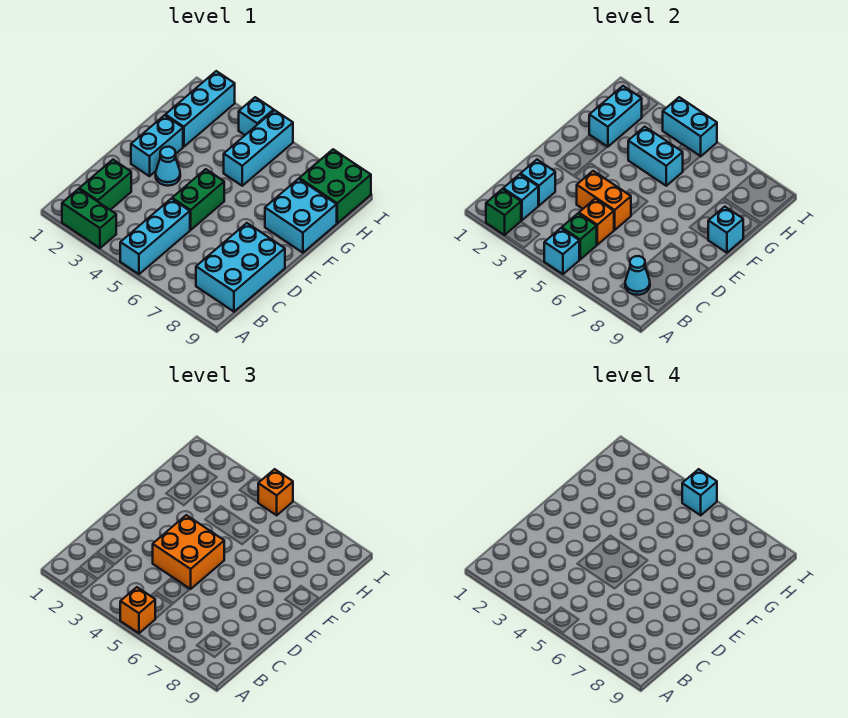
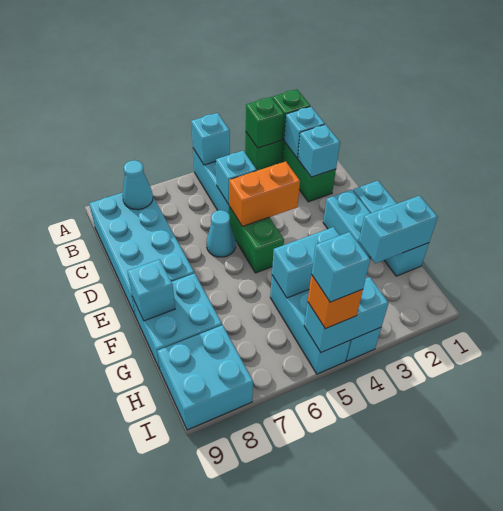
orange 1x1 brick [120,587,155,633] -> none
green 1x1 brick [562,213,597,259] -> green 1x1 brick moved to [246,97,284,148]
cyan 2x3 brick [196,223,285,312] -> cyan 2x4 brick [89,193,194,317]
orange 1x1 brick [579,199,614,245] -> cyan 1x1 brick [216,151,257,205]
orange 2x2 brick [153,515,224,589] -> none
cyan 1x1 cone [156,147,180,186] -> cyan 1x1 cone moved to [206,210,236,257]
cyan 1x3 brick [165,71,235,147] -> cyan 1x3 brick moved to [353,181,429,276]
cyan 1x2 brick [589,86,642,147] -> cyan 1x2 brick turned to [359,196,438,263]
green 2x2 brick [299,149,371,223] -> cyan 2x2 brick [157,325,253,430]

